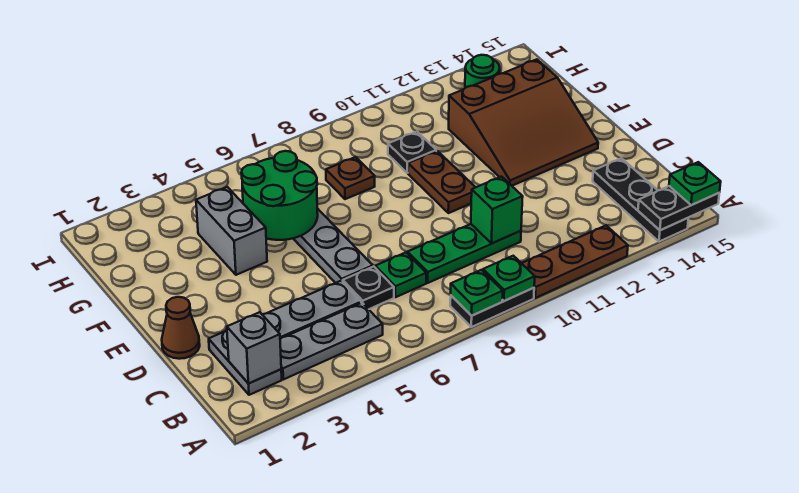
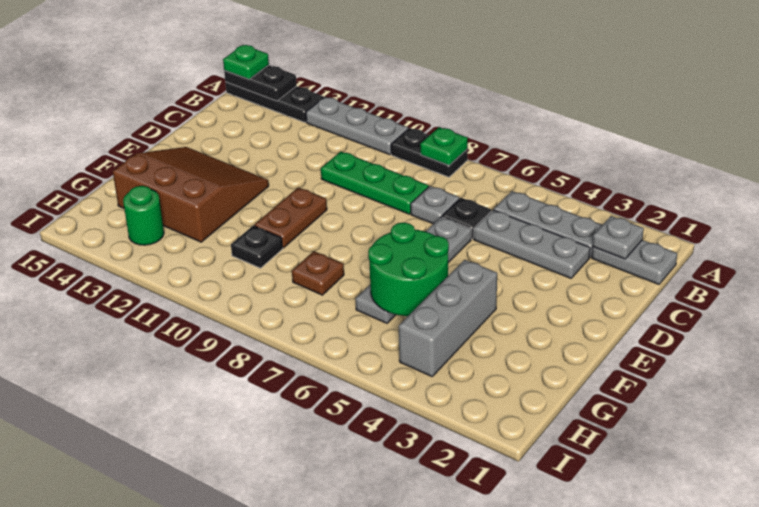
green 1x1 plate [483,256,535,301] -> none
brown 1x3 plate [522,226,628,298] -> grey 1x3 plate [306,97,408,155]
black 1x3 plate [593,158,688,242] -> black 1x3 plate turned to [225,82,324,122]
grey 1x2 plate [209,330,282,395] -> grey 1x2 plate turned to [592,240,677,284]
grey 1x1 brick [227,312,281,384] -> grey 1x1 plate [593,216,644,259]
green 1x1 plate [375,253,426,297] -> grey 1x1 plate [411,186,459,224]
green 1x1 brick [471,177,523,243] -> none
brown 1x1 cone [162,297,200,359] -> none
grey 1x2 brick [196,187,267,275] -> grey 1x3 brick [399,260,497,377]

